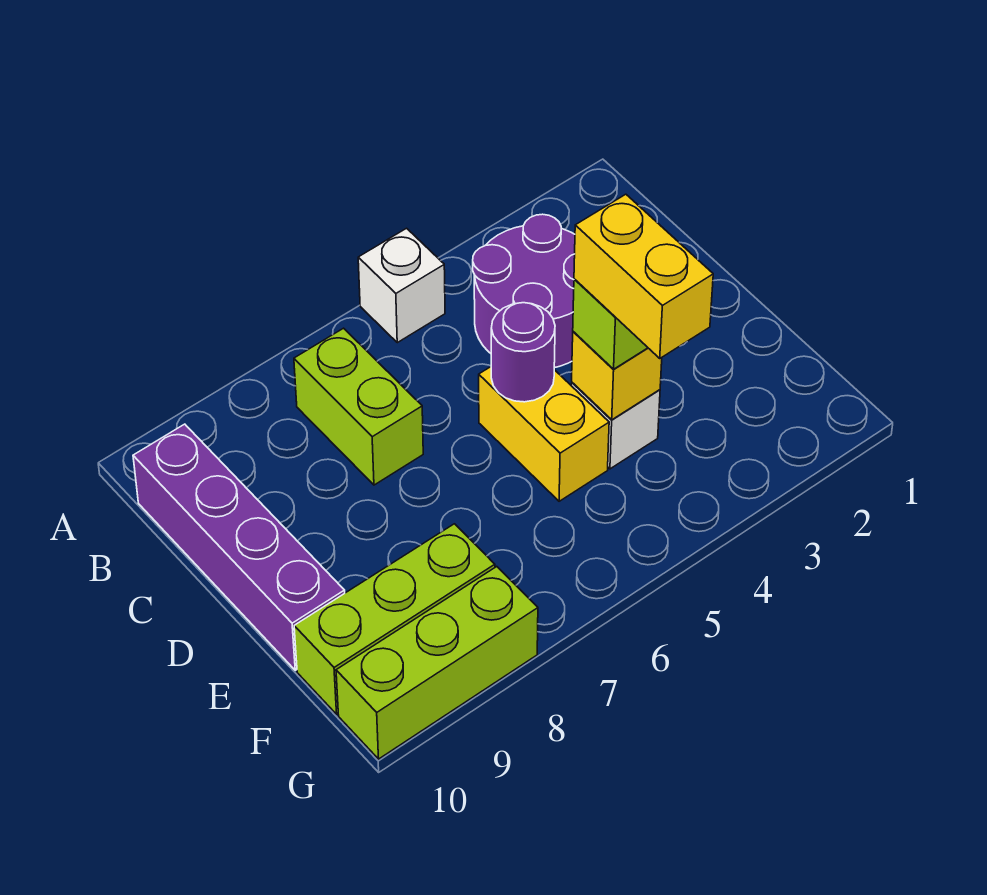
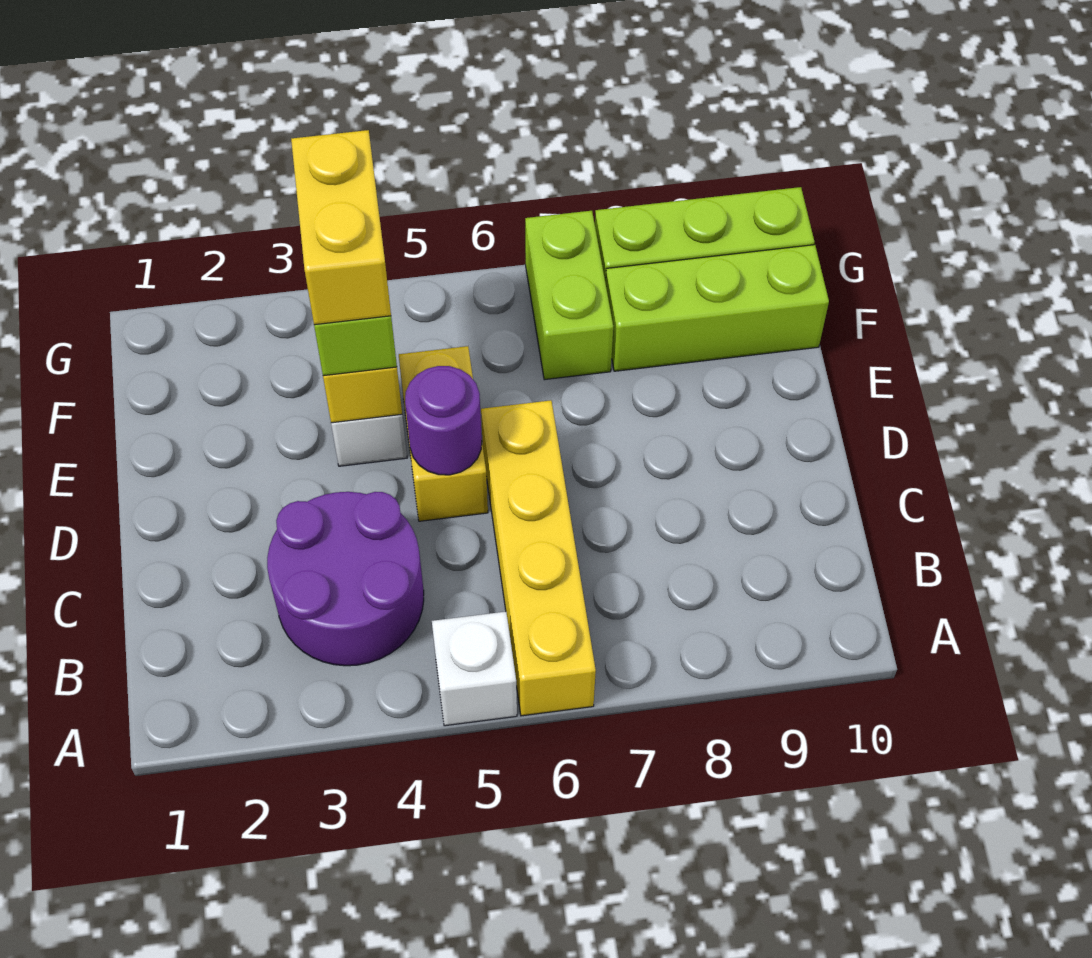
none -> yellow 1x4 brick [481,400,596,716]
lime 1x2 brick [294,328,423,485] -> lime 1x2 brick moved to [525,211,613,380]
purple 1x4 brick [133,424,345,670] -> none

